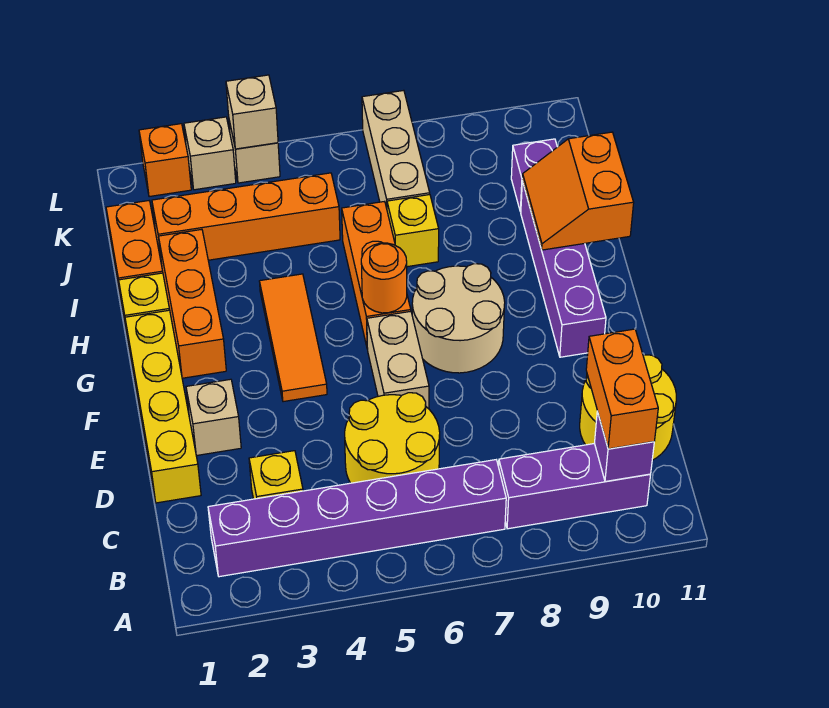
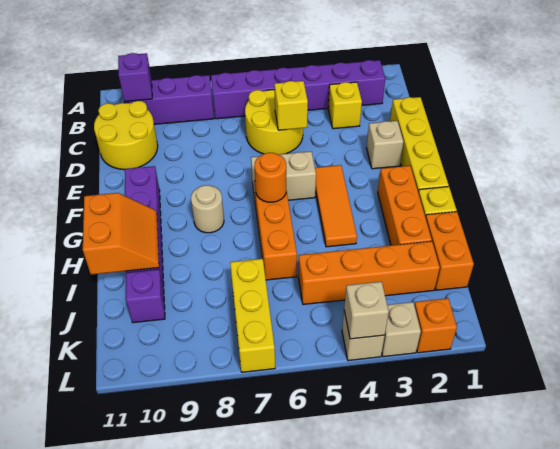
orange 1x2 brick [586,329,658,449] -> none
tan 1x2 brick [367,311,429,409] -> tan 1x2 brick turned to [251,151,316,200]
tan 2x2 round brick [412,264,505,373] -> tan 1x1 round brick [191,185,224,233]
yellow 1x1 brick [387,195,439,267] -> yellow 1x1 brick moved to [274,81,308,130]
tan 1x3 brick [362,90,430,208] -> yellow 1x3 brick [230,259,275,372]

